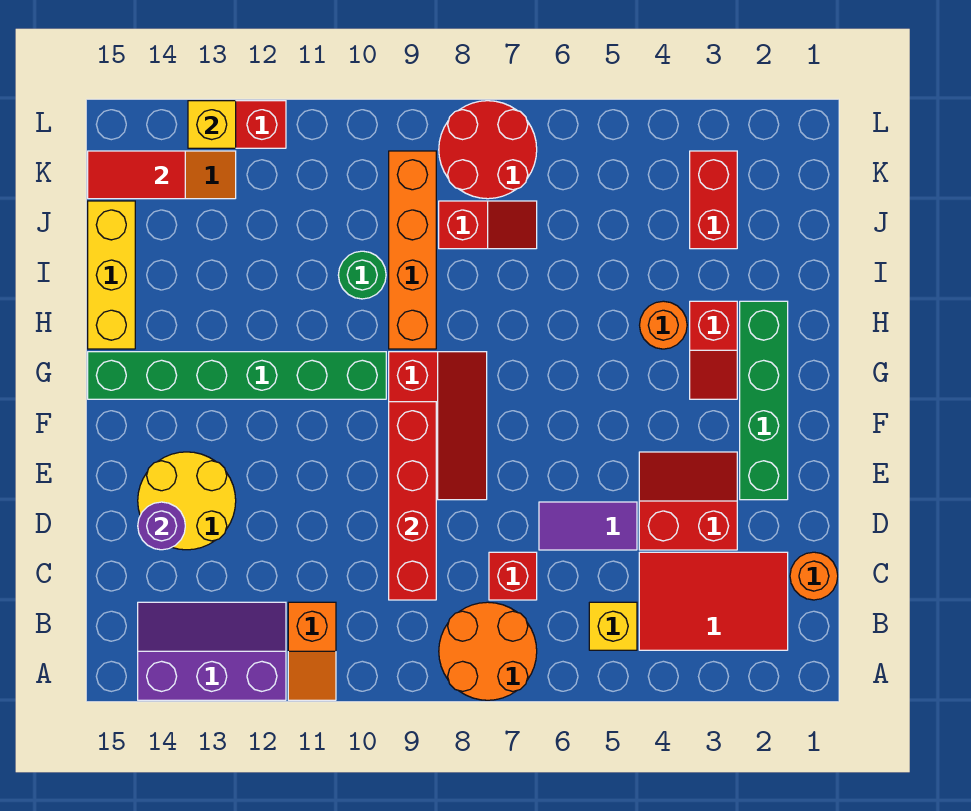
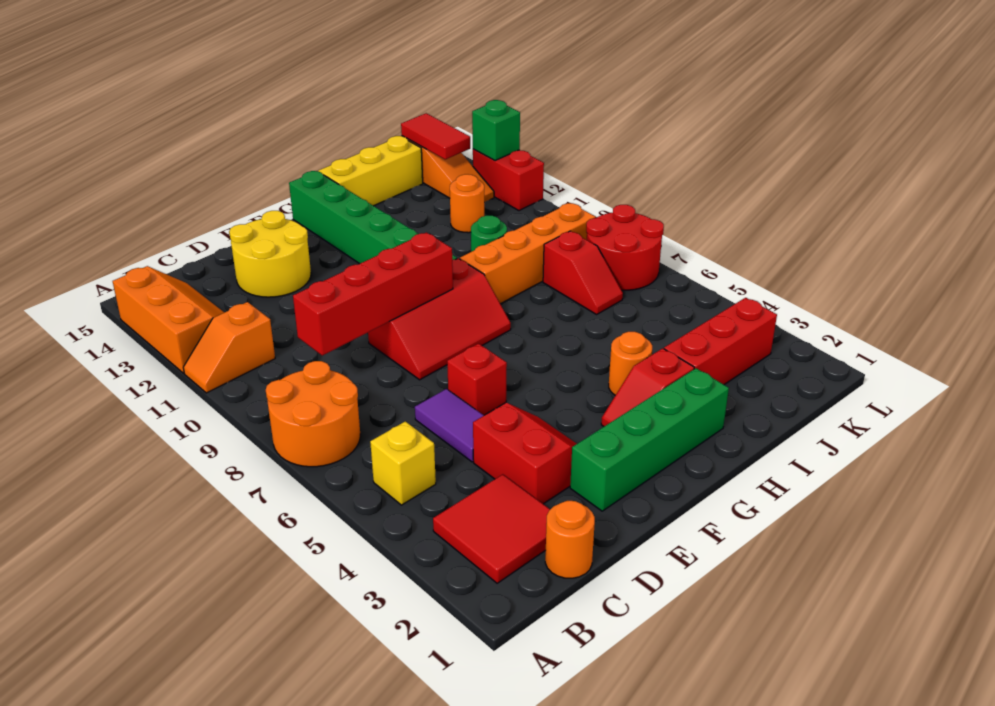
purple 2x3 slope [138,602,286,700] -> orange 2x3 slope [113,266,224,373]
red 2x3 tile [639,552,788,650] -> red 2x2 tile [433,474,550,583]
red 1x1 brick [489,552,537,600] -> red 1x1 brick moved to [447,344,507,415]
purple 1x1 round brick [138,502,185,550] -> none
red 1x2 brick [690,151,737,249] -> red 1x3 brick [664,298,777,385]
none -> orange 1x1 round brick [450,174,484,233]
yellow 1x1 brick [188,101,236,148] -> green 1x1 brick [472,100,520,161]

